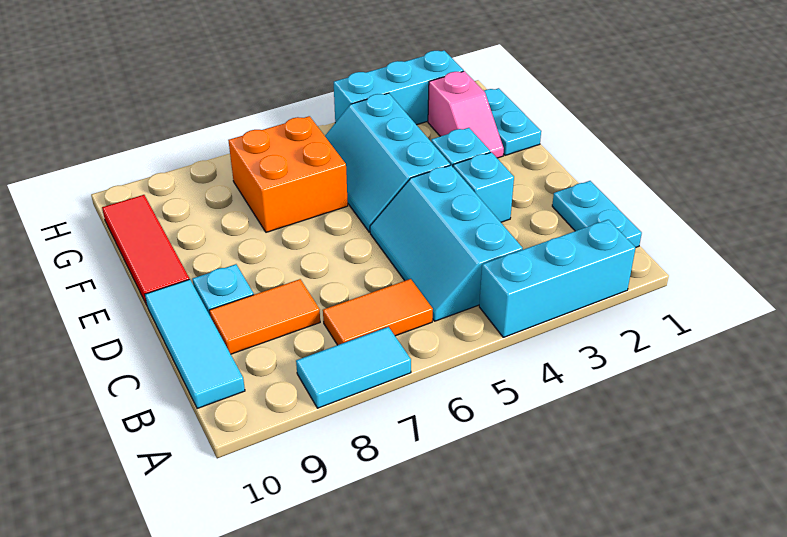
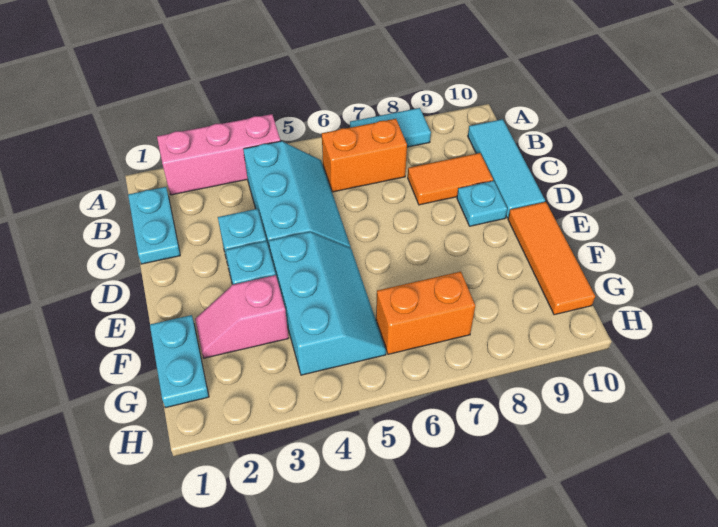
cyan 1x3 brick [479,220,636,337] -> pink 1x3 brick [157,114,280,195]
orange 1x2 tile [323,279,433,345] -> orange 1x2 brick [322,119,407,192]
red 1x3 tile [102,195,189,305] -> orange 1x3 tile [508,202,595,315]
pink 1x2 slope [428,71,504,158] -> pink 1x2 slope turned to [195,275,289,358]
orange 2x2 brick [228,116,348,232] -> orange 1x2 brick [376,272,475,354]
cyan 1x3 brick [334,51,463,125] -> none

